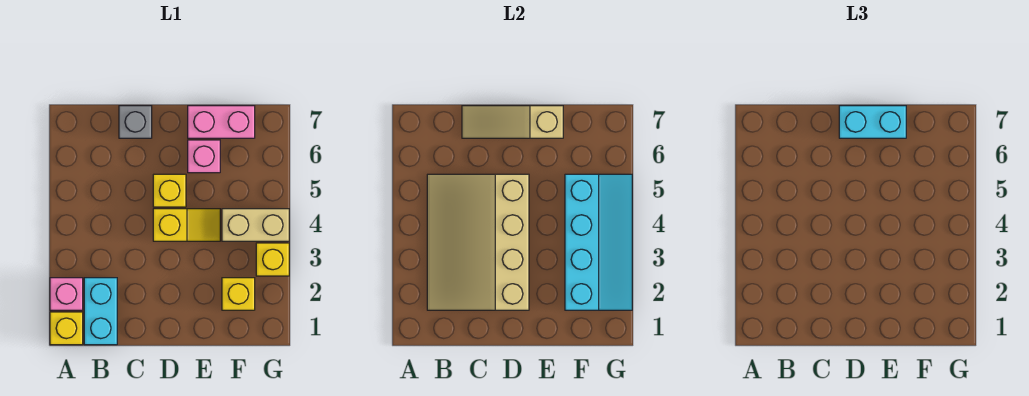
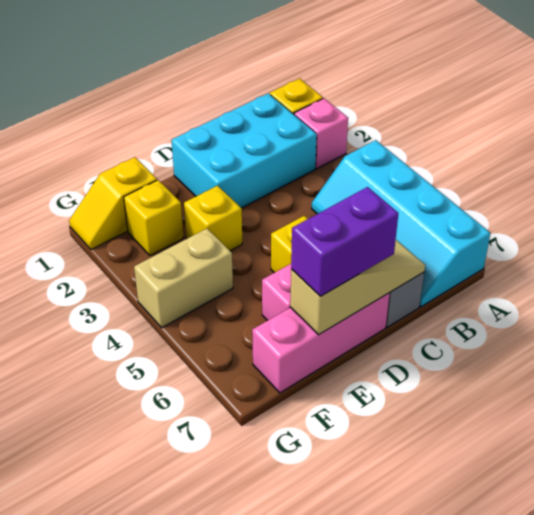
cyan 1x2 brick [84,278,117,345] -> cyan 2x3 brick [172,93,317,208]
tan 3x4 slope [427,174,529,310] -> none
yellow 1x2 slope [153,209,220,241] -> yellow 1x2 slope moved to [69,157,157,250]
cyan 1x2 brick [839,106,906,138] -> purple 1x2 brick [291,187,398,296]
pink 1x2 brick [188,106,255,138] -> pink 1x3 brick [252,293,390,393]
cyan 2x4 slope [565,174,632,310] -> cyan 2x4 slope moved to [312,140,490,307]
yellow 1x1 brick [256,243,289,276] -> yellow 1x1 brick moved to [184,186,242,251]

